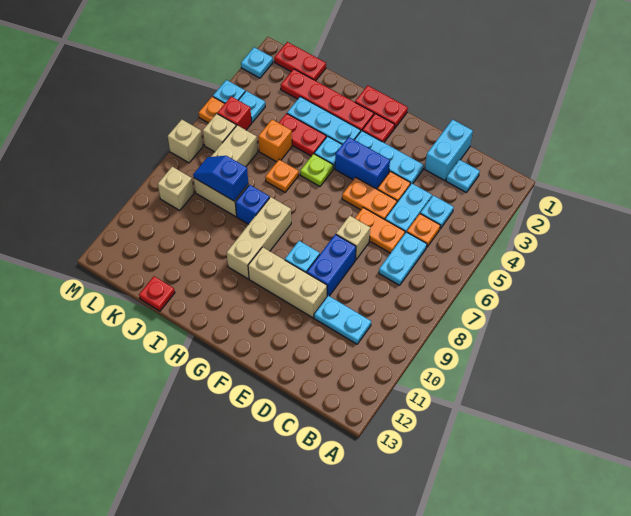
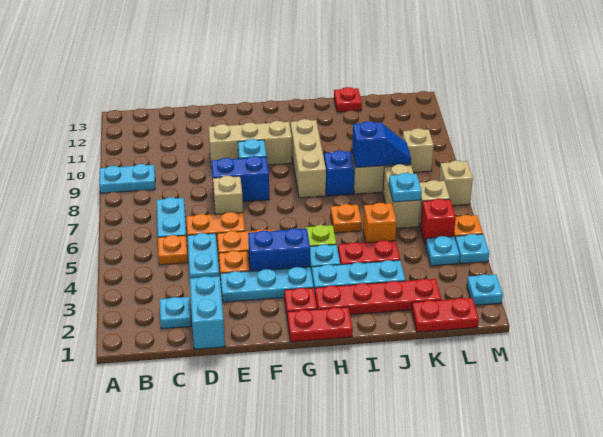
cyan 1x1 plate [420,195,454,229] -> cyan 1x1 plate moved to [389,173,422,202]
cyan 1x2 plate [314,296,371,344] -> cyan 1x2 plate moved to [99,164,155,193]
blue 1x2 brick [307,234,356,296] -> blue 1x2 brick turned to [211,156,269,202]

